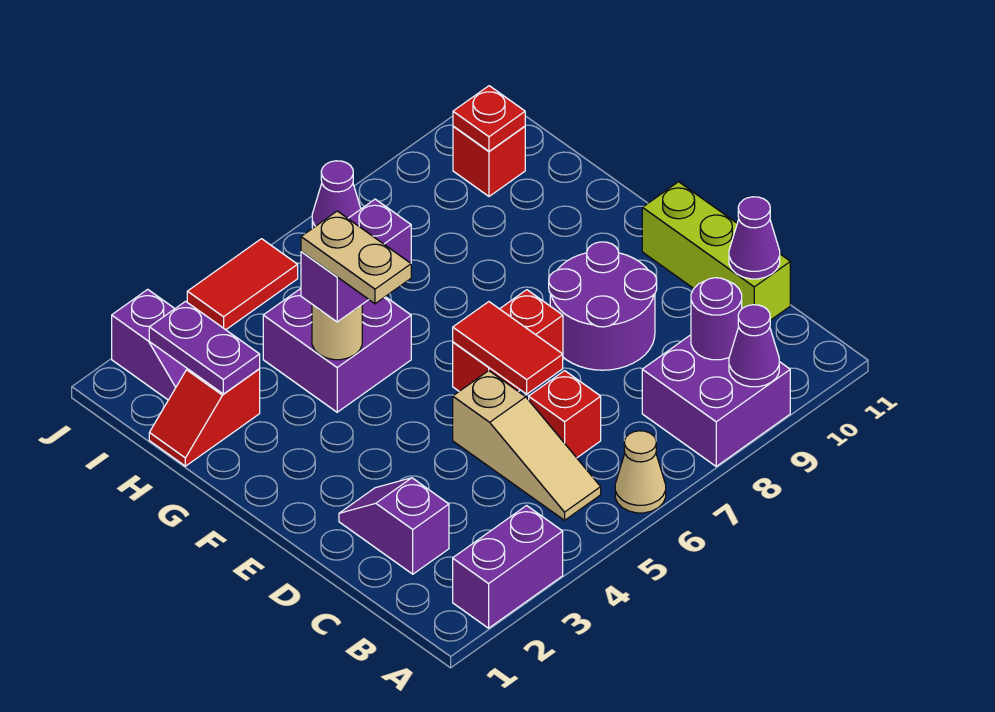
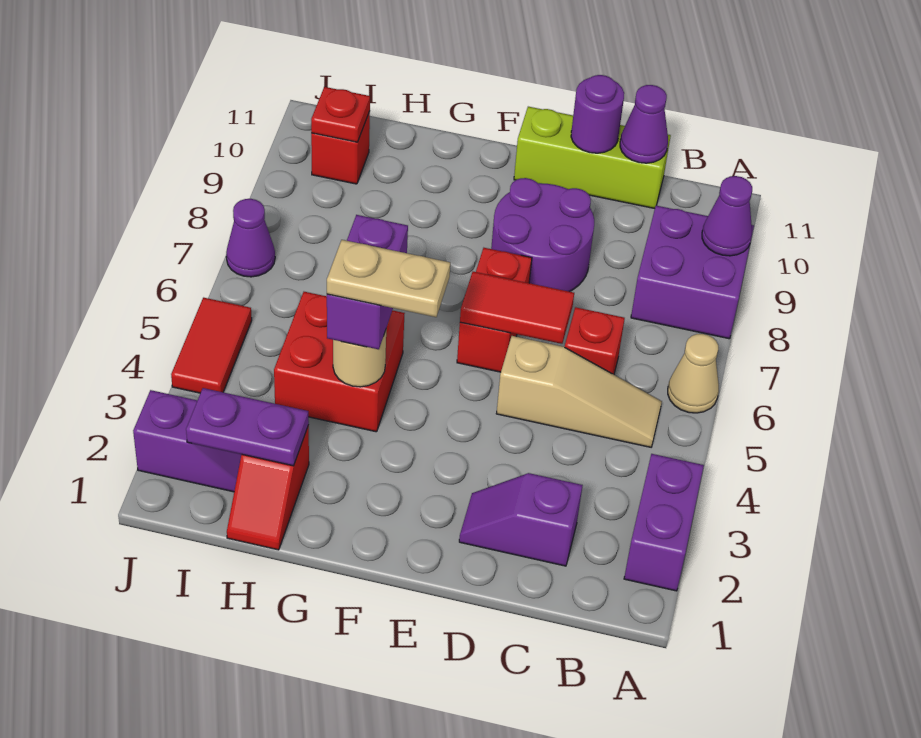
purple 1x1 round brick [691,278,742,360] -> purple 1x1 round brick moved to [571,75,624,153]
purple 2x2 brick [263,289,411,412] -> red 2x2 brick [274,292,405,432]

